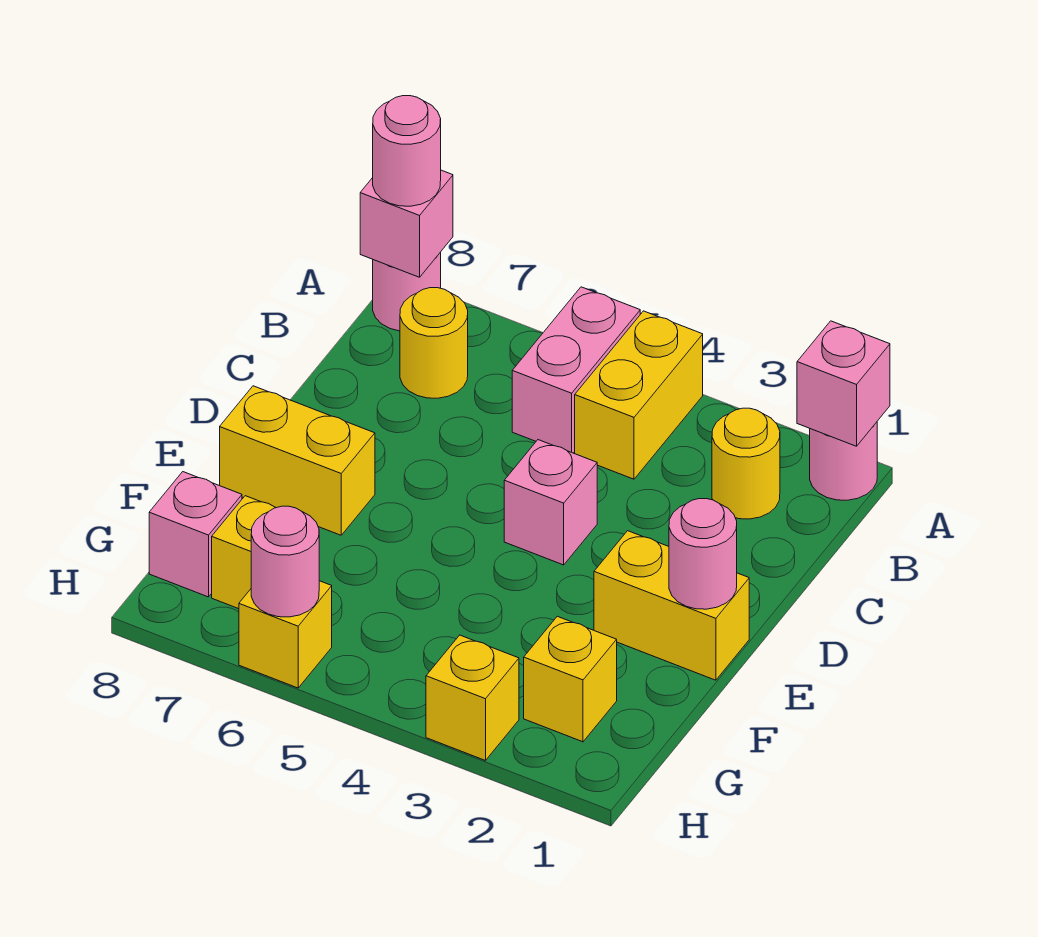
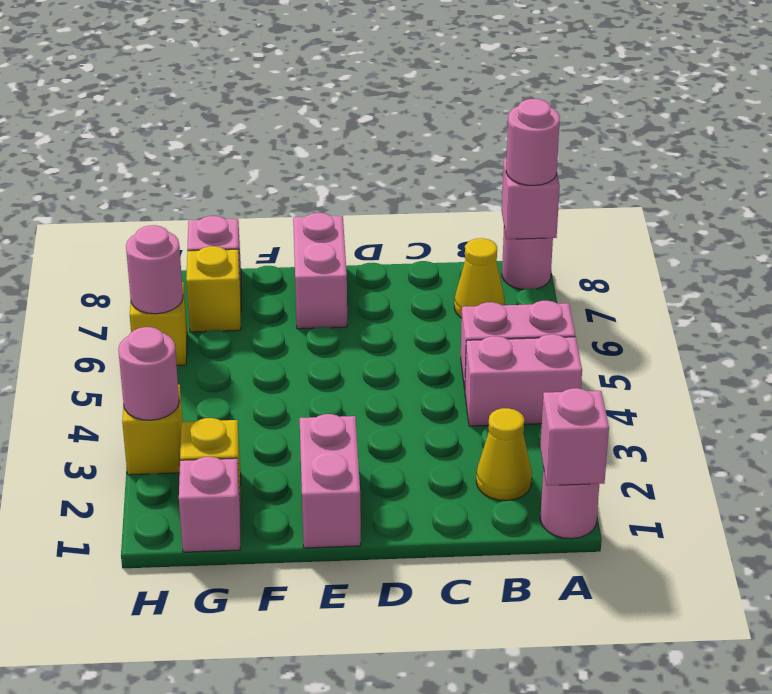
yellow 1x2 brick [575,311,703,479] -> pink 1x2 brick [465,334,582,426]
yellow 1x1 round brick [712,408,780,519] -> yellow 1x1 cone [476,408,532,501]
yellow 1x1 round brick [400,288,468,398] -> yellow 1x1 cone [454,238,505,318]
pink 1x1 brick [504,440,597,565] -> pink 1x1 brick moved to [179,457,240,552]
yellow 1x2 brick [594,531,749,680] -> pink 1x2 brick [300,414,361,548]
pink 1x1 round brick [669,499,737,609] -> pink 1x1 round brick moved to [118,327,179,420]
yellow 1x2 brick [220,386,375,535] -> pink 1x2 brick [293,213,347,329]

